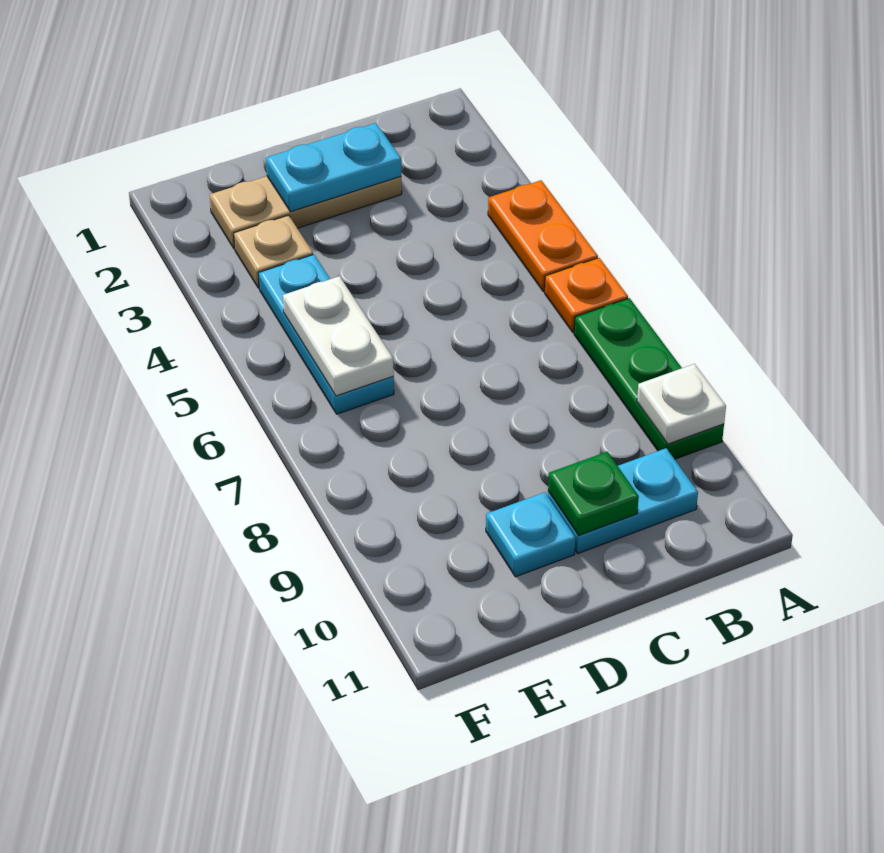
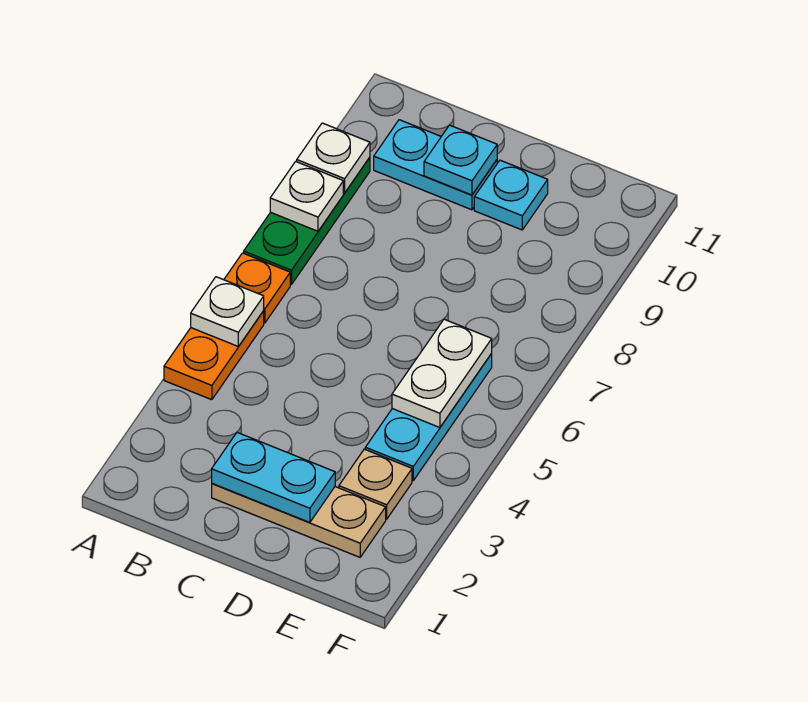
none -> white 1x1 plate [191,277,264,347]
none -> white 1x1 plate [270,162,343,231]
green 1x1 plate [548,452,639,536] -> cyan 1x1 plate [424,125,497,195]

